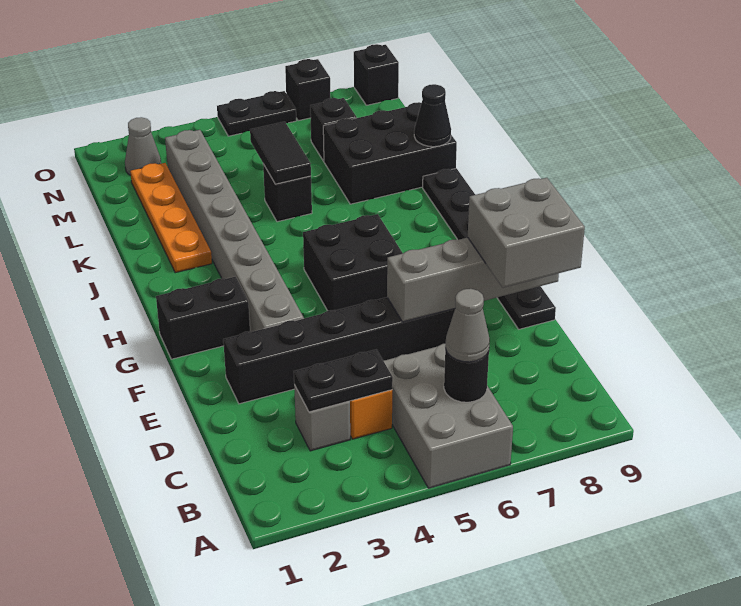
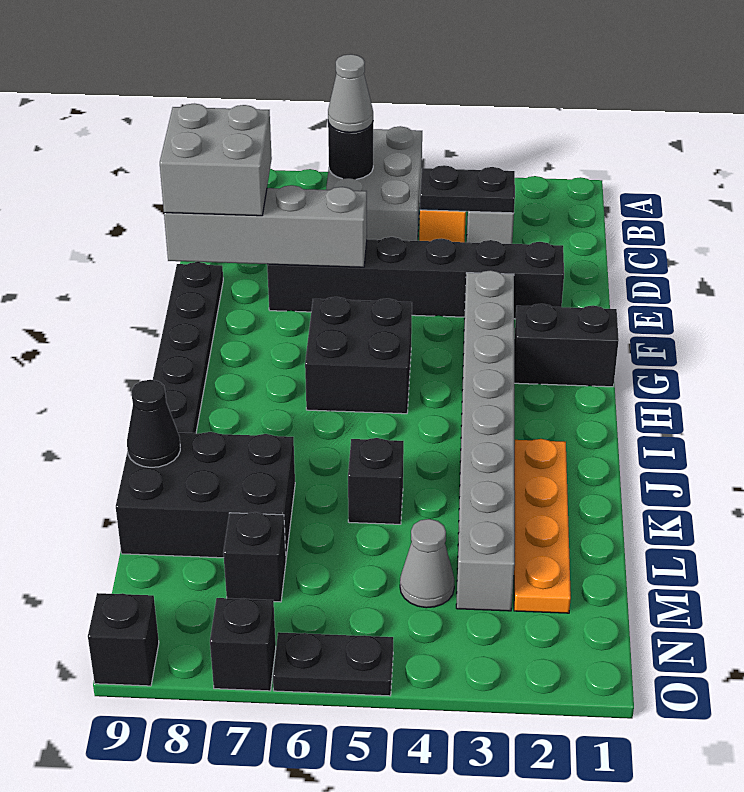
black 1x2 tile [250,122,311,184] -> none
grey 1x1 cone [125,117,161,175] -> grey 1x1 cone moved to [400,519,454,608]

